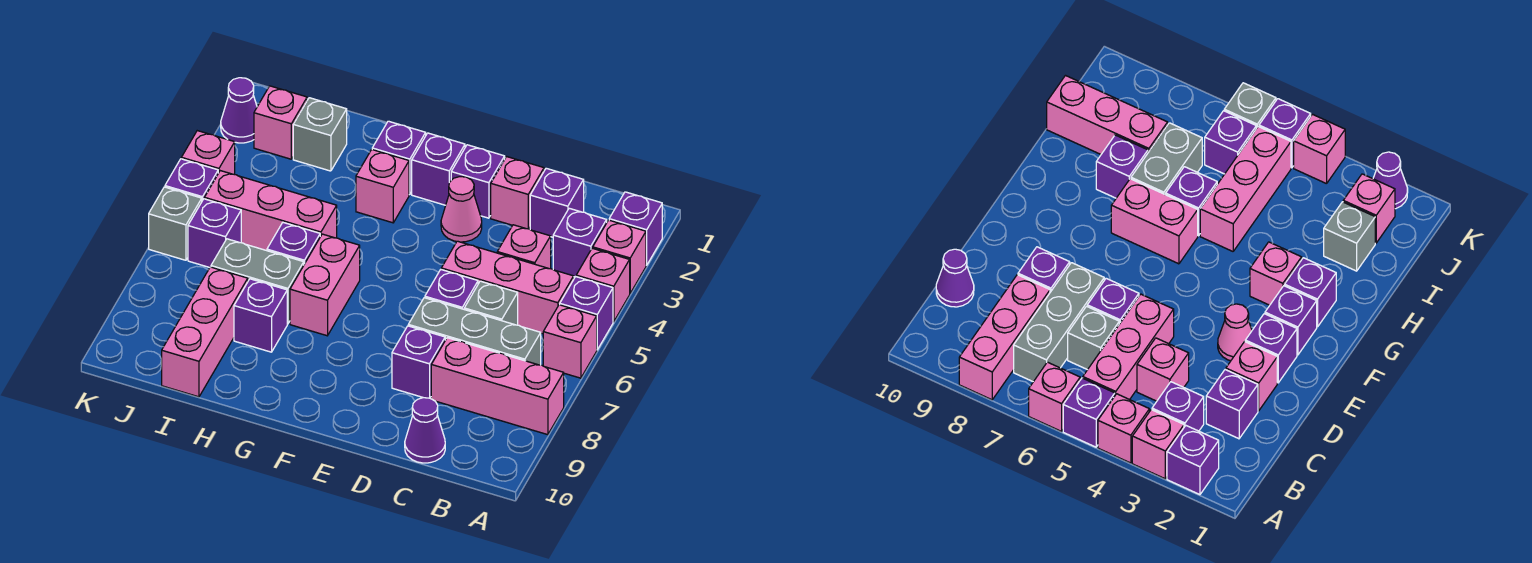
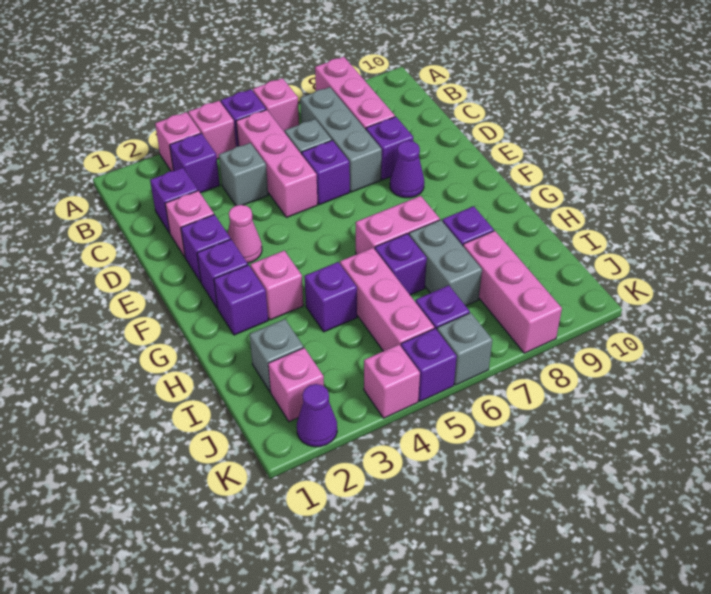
purple 1x1 brick [609,192,662,265] -> purple 1x1 brick moved to [305,262,357,332]
pink 1x1 brick [497,225,551,269] -> grey 1x1 brick [219,143,268,206]
purple 1x1 cone [405,398,445,463] -> purple 1x1 cone moved to [390,141,424,198]
pink 1x3 brick [162,267,248,397] -> pink 1x3 brick turned to [463,231,562,353]

